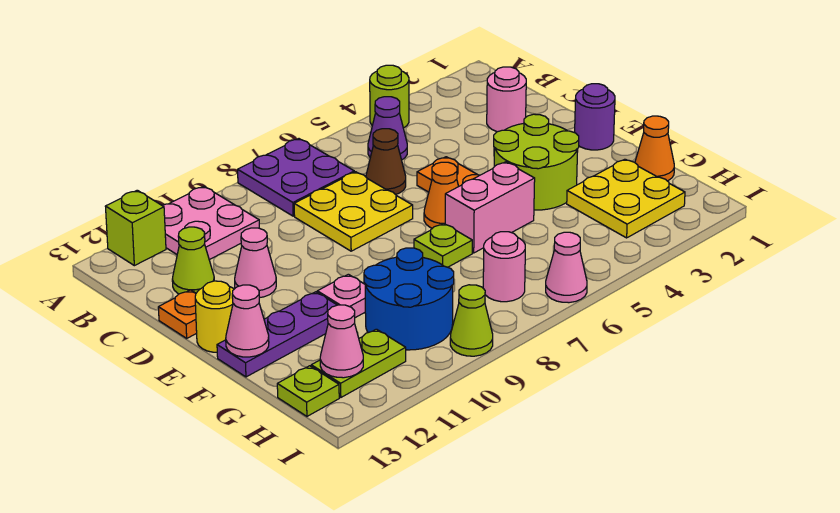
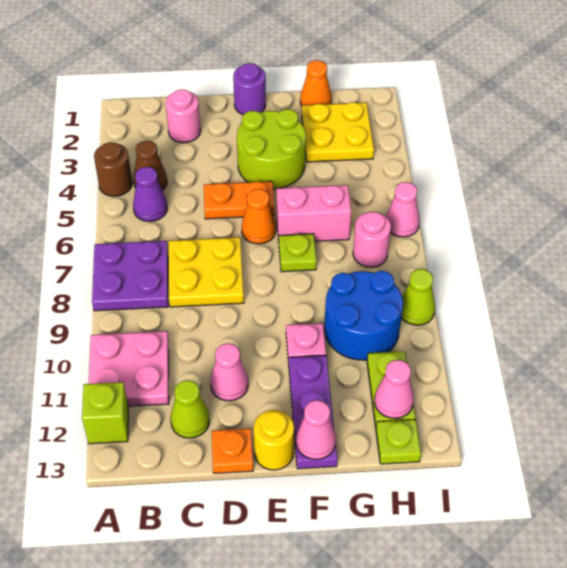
lime 1x1 round brick [370,65,409,128] -> brown 1x1 round brick [94,142,132,196]
brown 1x1 cone [366,129,406,195] -> brown 1x1 cone moved to [133,141,167,190]
pink 1x2 brick [445,162,535,253] -> pink 1x2 brick turned to [277,185,351,241]

